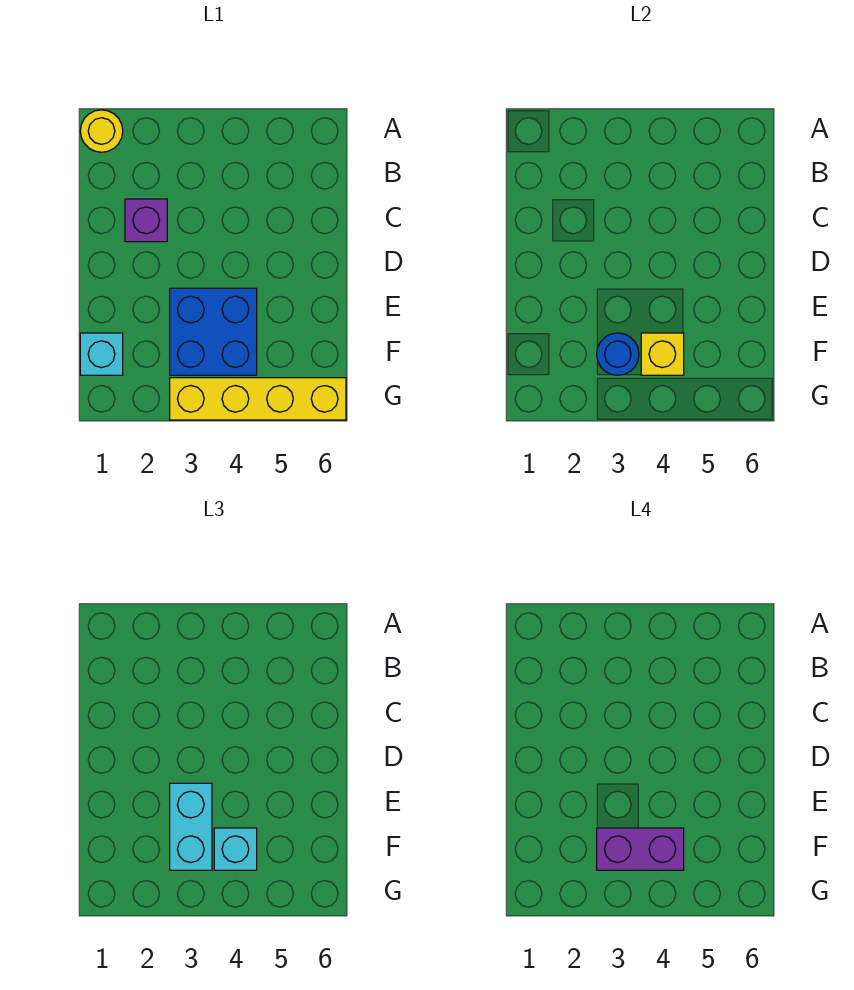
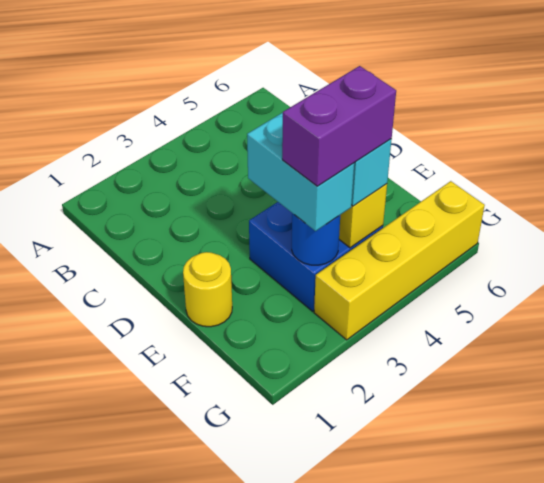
yellow 1x1 round brick [80,110,123,152] -> yellow 1x1 round brick moved to [183,252,232,327]
purple 1x1 brick [125,199,167,242] -> none
cyan 1x1 brick [80,333,123,375] -> none

